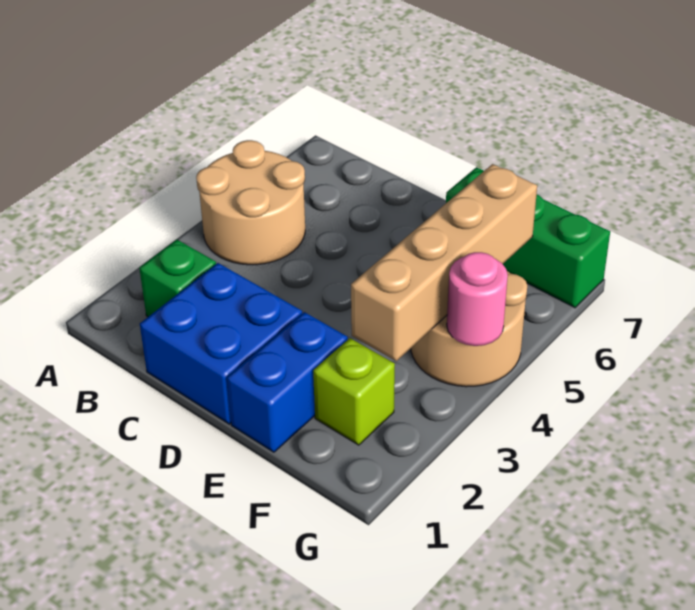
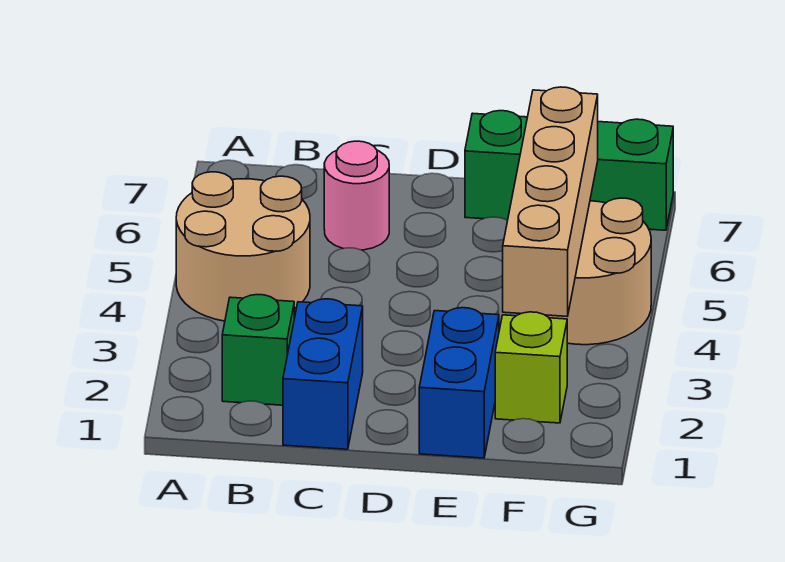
blue 2x2 brick [140,263,302,424] -> blue 1x2 brick [283,299,363,449]
pink 1x1 round brick [447,252,508,346] -> pink 1x1 round brick moved to [324,141,389,250]

